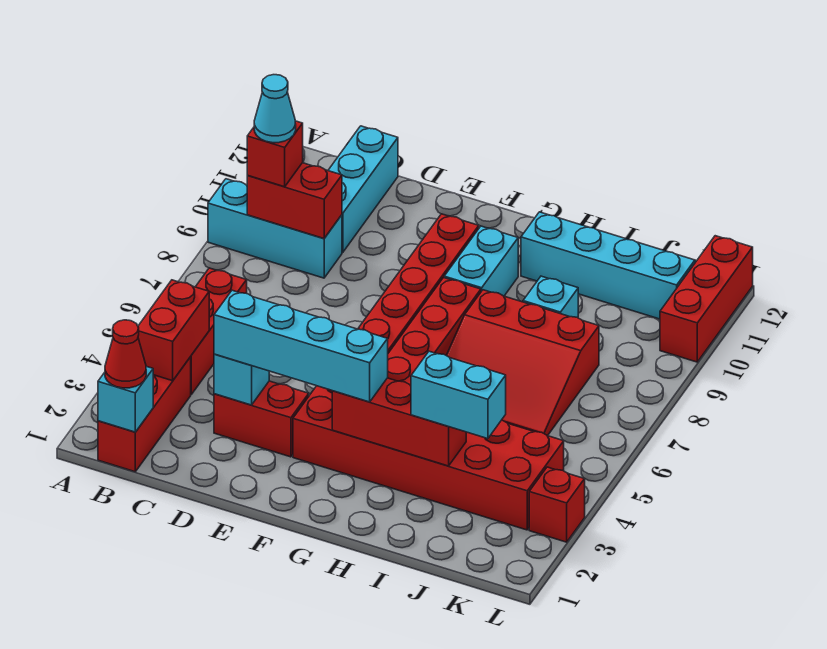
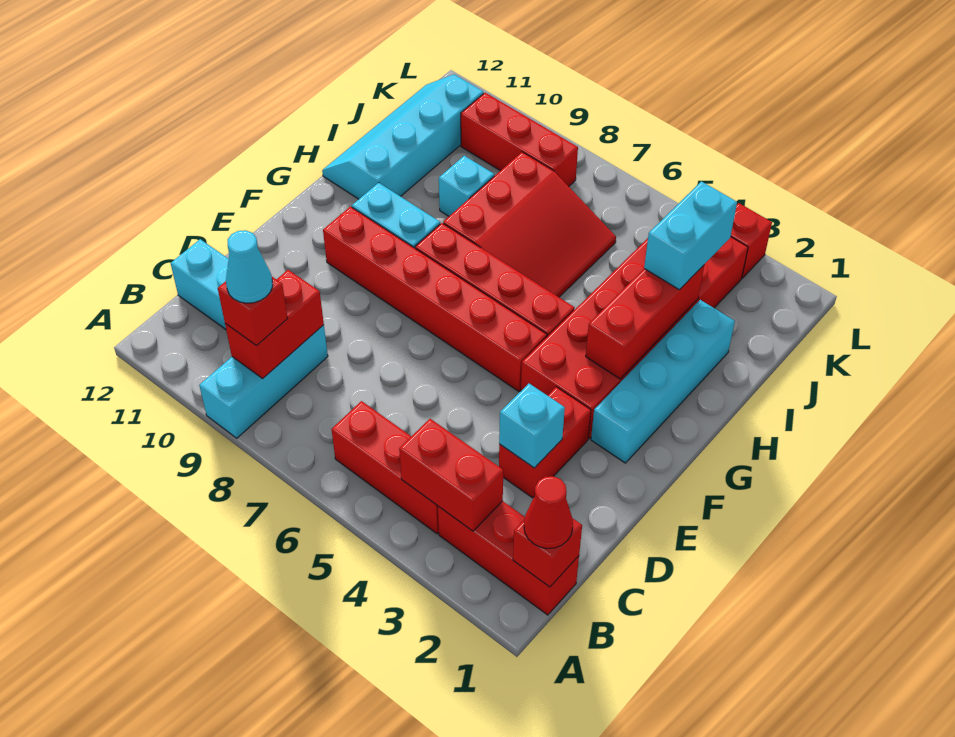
cyan 1x1 brick [98,366,153,432] -> red 1x1 brick [513,518,582,587]
cyan 1x4 brick [214,290,388,402] -> cyan 1x4 brick moved to [591,300,735,463]
red 1x3 brick [660,236,753,362] -> red 1x3 brick moved to [461,93,578,186]

